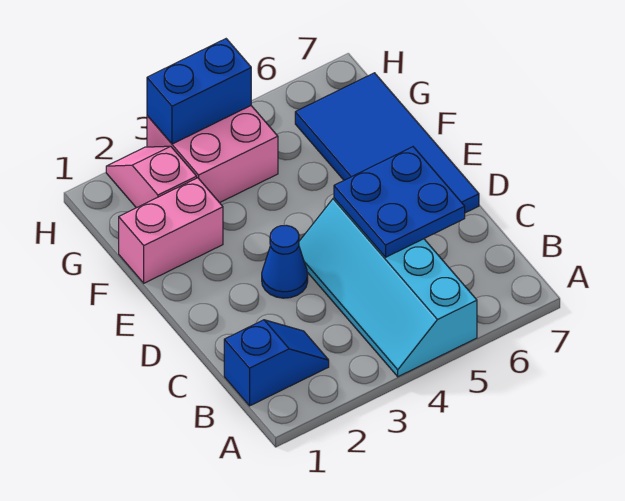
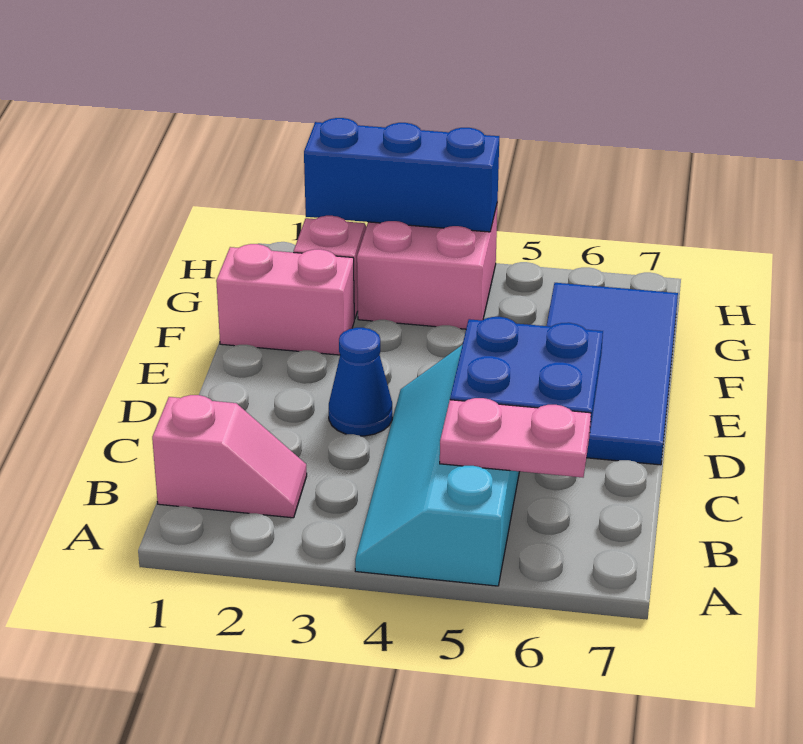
blue 1x2 slope [224,320,329,406] -> pink 1x2 slope [152,395,307,518]
none -> pink 1x2 plate [440,398,591,477]
blue 1x2 brick [147,39,251,144] -> blue 1x3 brick [304,118,499,232]

